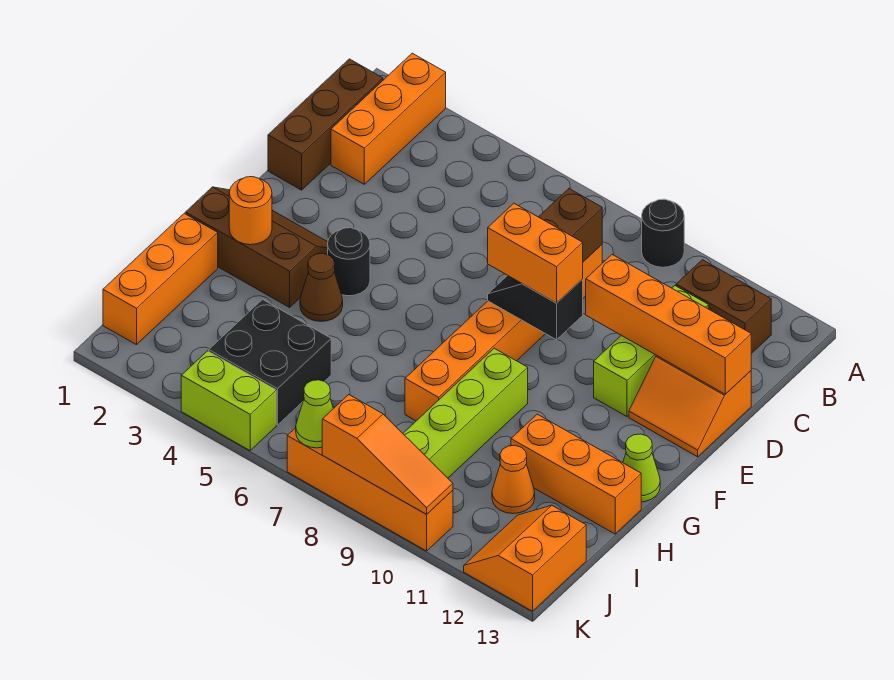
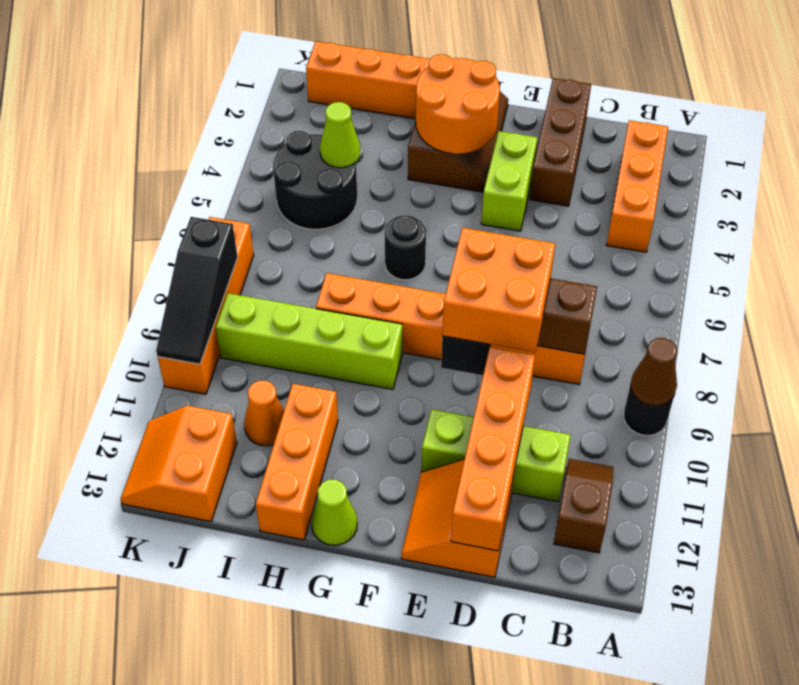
orange 1x3 brick [331,53,446,184] -> orange 1x3 brick turned to [607,120,668,252]
brown 1x3 brick [268,59,383,190] -> brown 1x3 brick turned to [530,78,591,206]
brown 1x2 brick [676,260,771,354] -> brown 1x2 slope [554,459,613,553]
orange 1x2 brick [488,203,583,303] -> orange 2x2 brick [442,228,555,352]
black 1x1 round brick [328,228,370,296] -> black 1x1 round brick moved to [385,216,426,280]
orange 1x1 round brick [229,177,272,245] -> orange 2x2 round brick [416,54,500,154]
brown 1x1 cone [300,253,343,321] -> brown 1x1 cone moved to [631,338,677,406]
black 2x2 brick [209,299,331,425] -> black 2x2 round brick [273,131,357,229]
orange 2x2 slope [464,505,586,611] -> orange 2x2 slope turned to [121,406,237,522]
lime 1x2 brick [181,351,276,451] -> lime 1x2 brick moved to [481,131,538,231]
lime 1x1 cone [296,380,333,448] -> lime 1x1 cone moved to [320,102,360,168]
orange 1x3 slope [322,395,453,514] -> black 1x3 slope [156,217,238,364]

